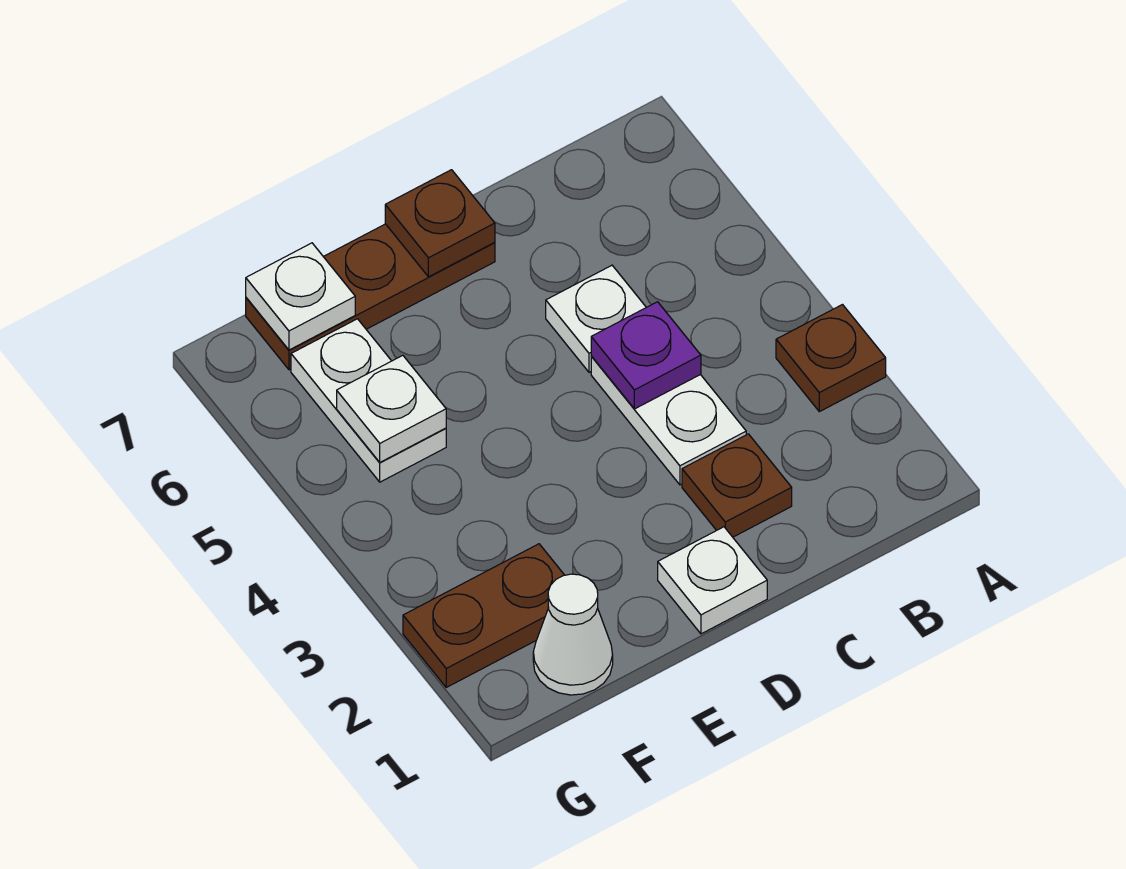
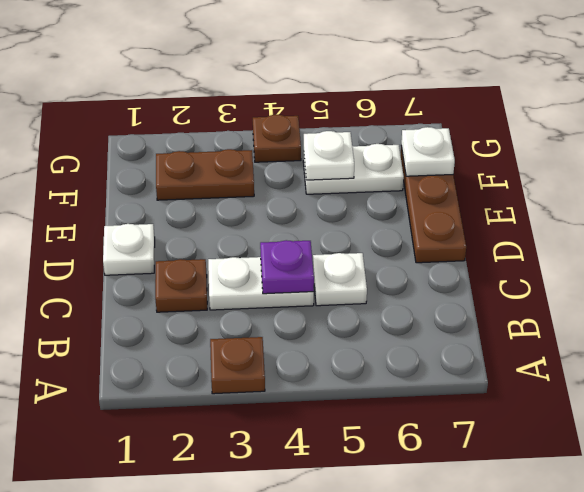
brown 1x1 plate [385,170,495,277] -> brown 1x1 plate moved to [253,115,301,162]
white 1x1 cone [533,574,613,695] -> none
brown 1x2 plate [403,544,564,687] -> brown 1x2 plate turned to [156,149,254,200]

